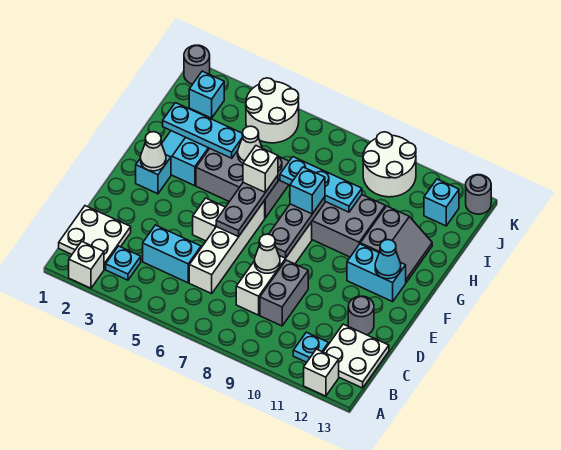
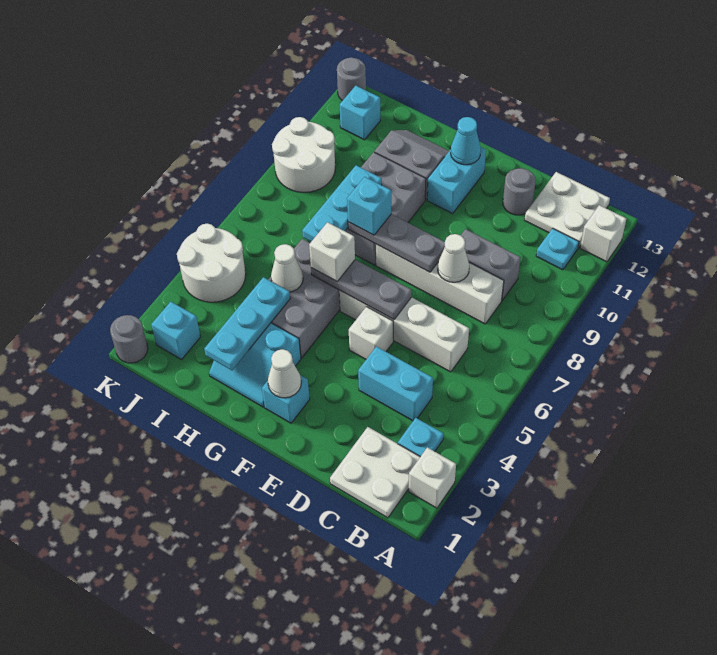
cyan 1x2 brick [143,225,201,283] -> cyan 1x2 brick turned to [358,346,433,421]

